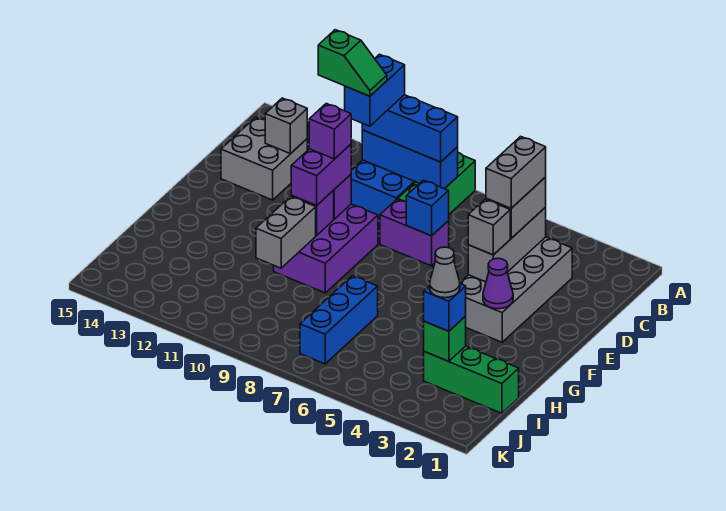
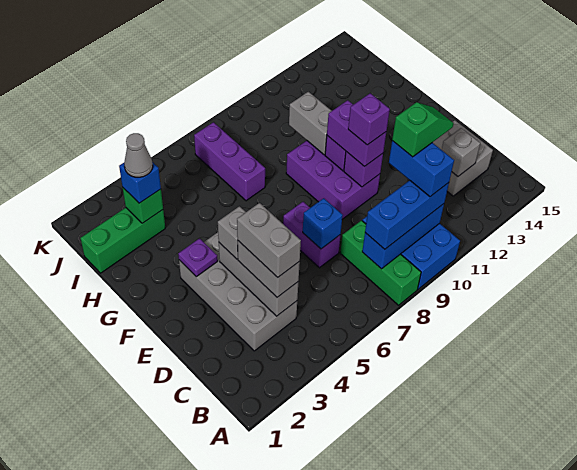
green 1x2 slope [318,30,387,96] -> green 1x2 slope turned to [392,102,454,157]
purple 1x2 brick [380,199,449,266] -> purple 1x2 brick turned to [283,202,340,268]
purple 1x1 cone [483,258,513,309] -> purple 1x1 plate [178,239,218,277]
blue 1x3 brick [300,276,378,364] -> purple 1x3 brick [194,122,265,201]

